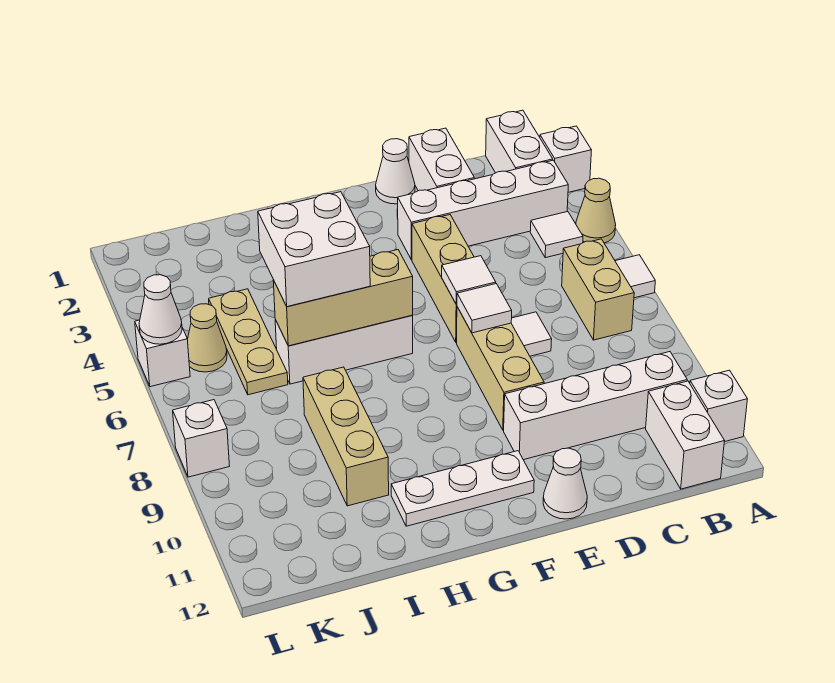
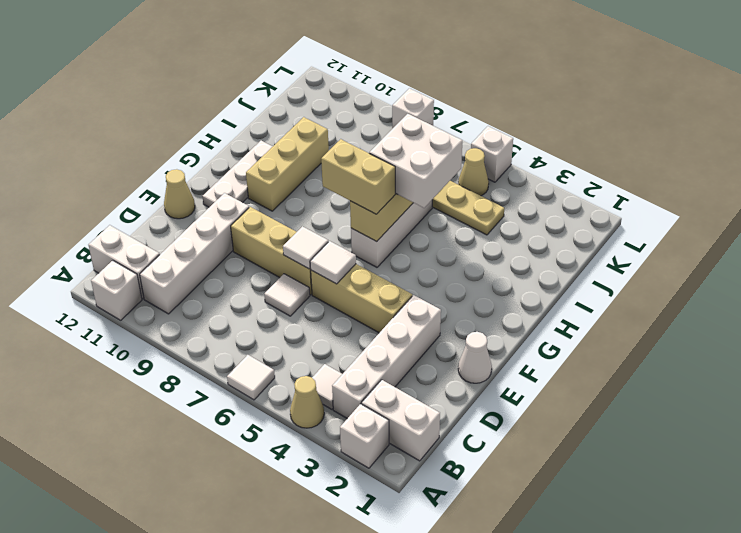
tan 1x2 brick [562,239,634,340] -> tan 1x2 brick moved to [321,139,395,214]
white 1x2 brick [409,128,474,191] -> none
white 1x1 cone [543,448,587,519] -> tan 1x1 cone [164,169,195,219]
tan 1x3 brick [303,367,389,506] -> tan 1x3 brick turned to [246,117,329,211]
white 1x1 cone [139,275,182,344] -> none

